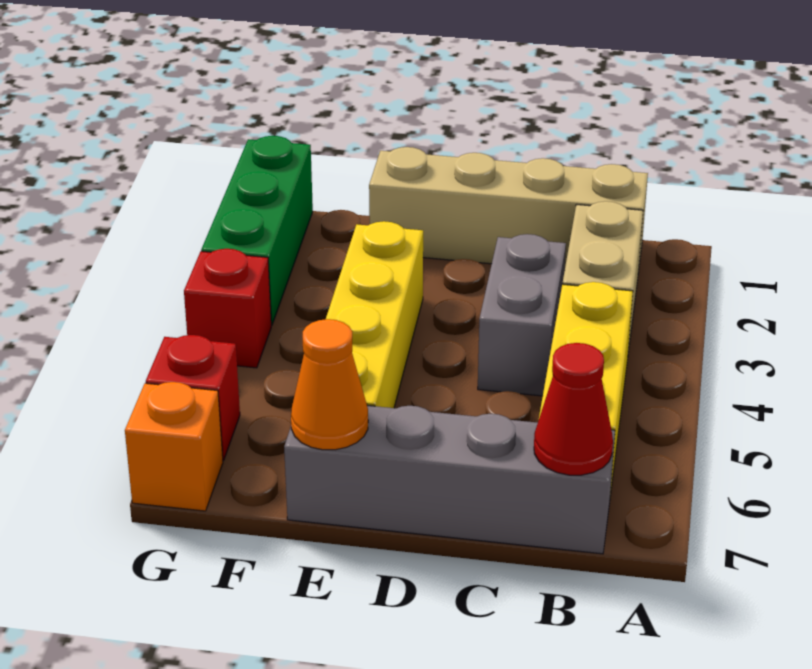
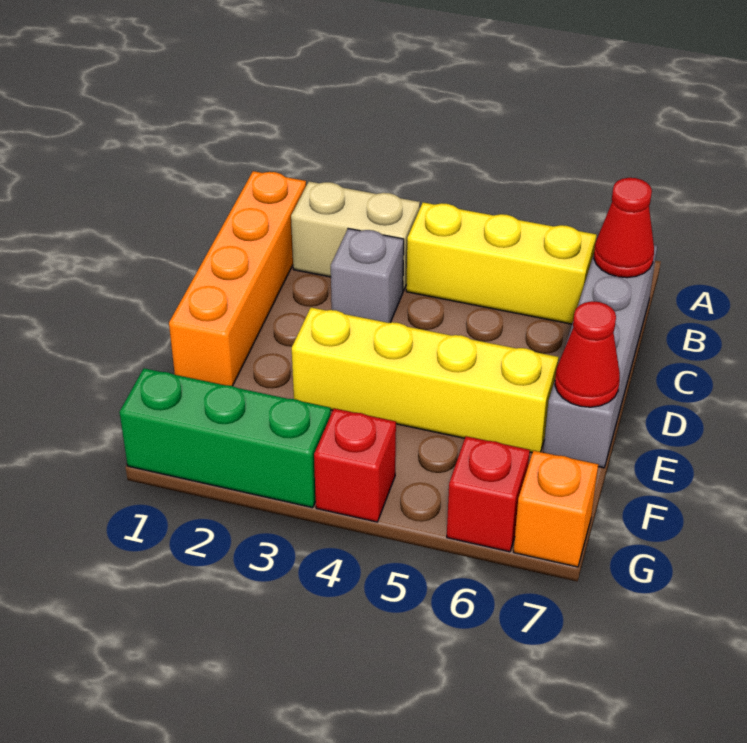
tan 1x4 brick [369,147,648,272] -> orange 1x4 brick [169,171,306,386]
grey 1x2 brick [478,234,566,396] -> grey 1x1 brick [331,229,404,323]
orange 1x1 cone [291,319,368,450] -> red 1x1 cone [555,301,620,407]

